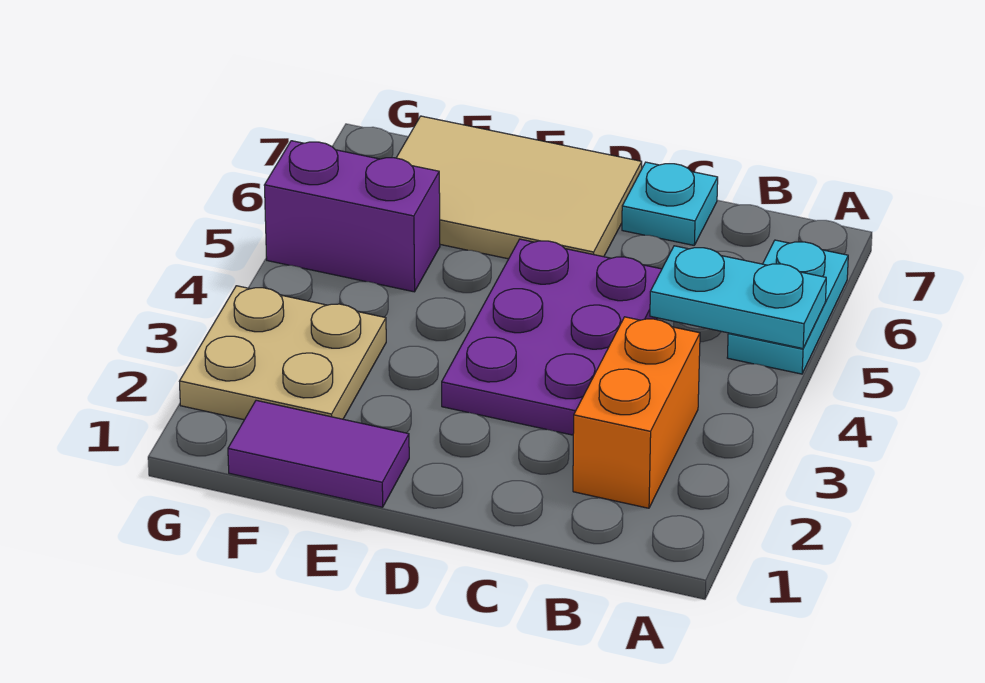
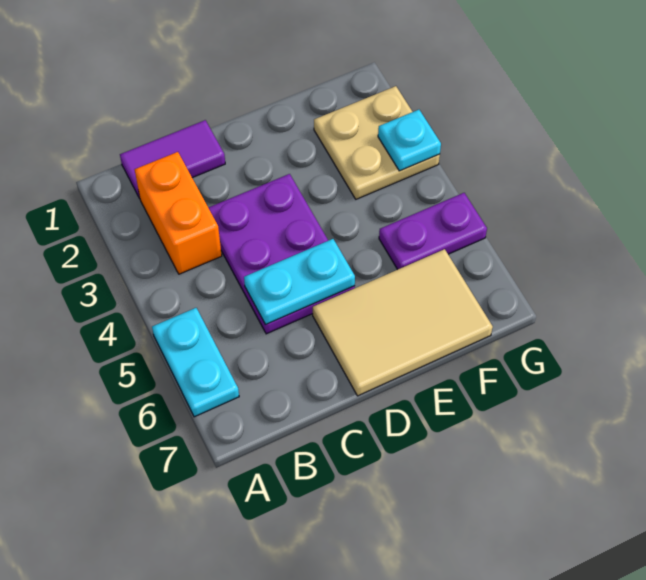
cyan 1x2 plate [650,246,826,349] -> cyan 1x2 plate moved to [244,239,355,325]
cyan 1x1 plate [622,162,718,245] -> cyan 1x1 plate moved to [378,110,441,171]
purple 1x2 tile [228,400,409,507] -> purple 1x2 tile moved to [120,120,225,198]
purple 1x2 brick [264,141,440,292] -> purple 1x2 plate [379,193,487,270]

